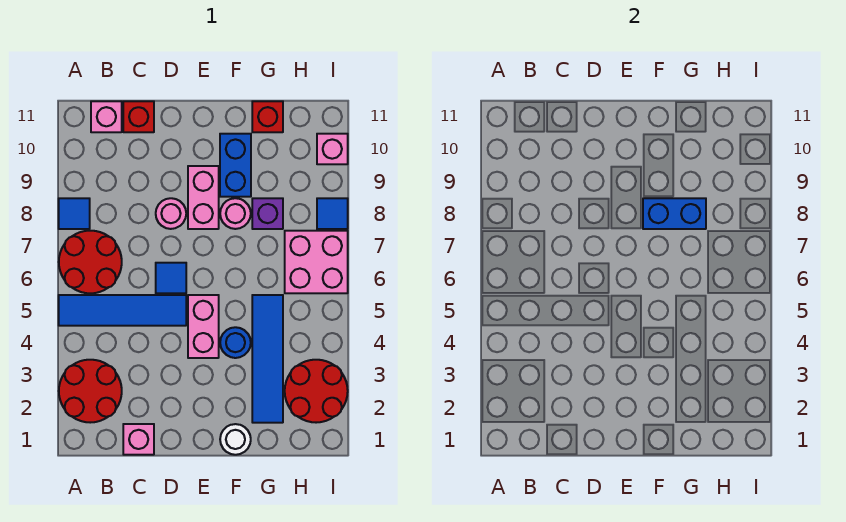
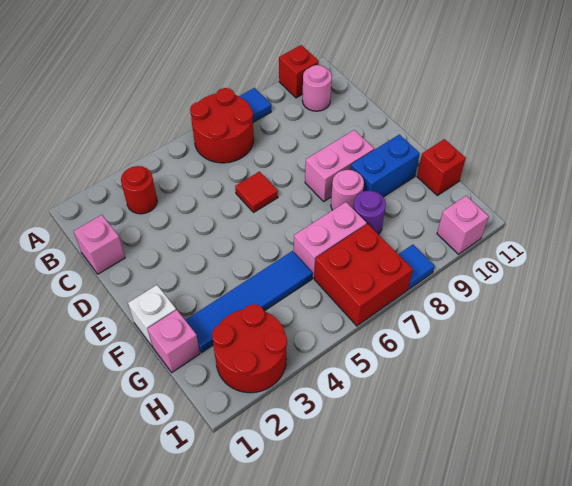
red 2x2 round brick [59,360,122,423] -> red 1x1 round brick [121,166,157,214]
blue 1x4 tile [59,295,186,326] -> none
pink 1x1 brick [91,101,122,132] -> pink 1x1 brick moved to [148,310,200,372]
red 1x1 brick [123,101,154,132] -> red 1x1 brick moved to [279,45,319,98]
blue 1x1 tile [156,263,186,293] -> red 1x1 tile [235,172,278,213]
pink 1x1 round brick [156,198,186,229] -> pink 1x1 round brick moved to [302,65,332,111]
pink 1x2 brick [188,295,219,358] -> pink 1x2 brick moved to [294,202,367,278]
white 1x1 round brick [220,424,251,455] -> white 1x1 brick [128,285,176,347]
blue 1x1 round brick [220,327,251,358] -> none
blue 1x2 brick [643,198,706,229] -> none
purple 1x1 brick [252,198,283,229] -> purple 1x1 round brick [353,191,386,235]
pink 2x2 brick [285,231,348,293] -> red 2x2 brick [314,224,413,326]

